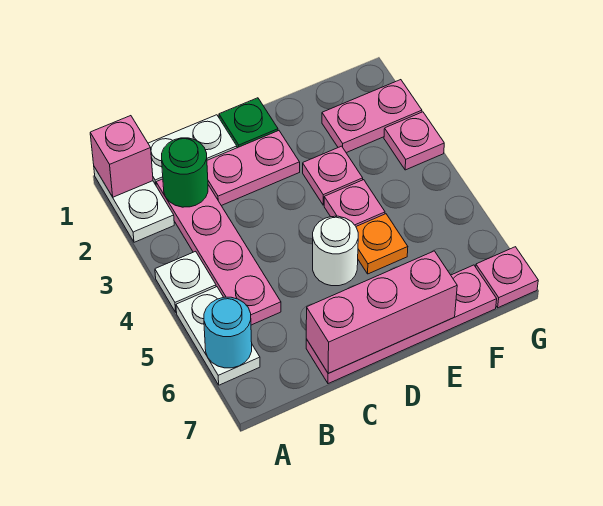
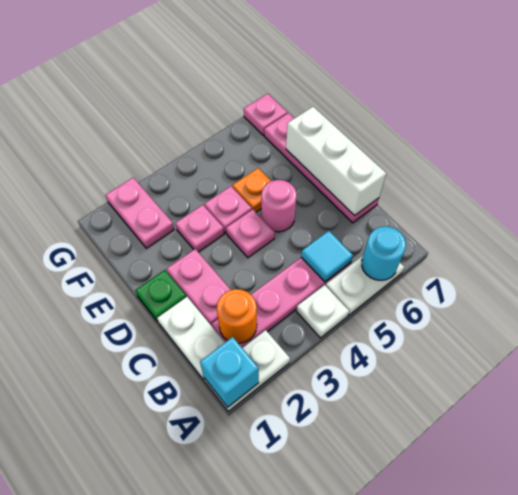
pink 1x1 brick [90,116,153,197] -> cyan 1x1 brick [200,337,259,407]
green 1x1 round brick [162,138,208,207] -> orange 1x1 round brick [217,289,257,343]
none -> cyan 1x1 tile [301,231,353,282]
pink 1x3 brick [306,251,457,374] -> white 1x3 brick [286,107,386,216]
white 1x1 round brick [313,216,358,286] -> pink 1x1 round brick [261,180,297,232]
pink 1x1 plate [384,112,444,170] -> pink 1x1 plate moved to [226,209,275,258]

